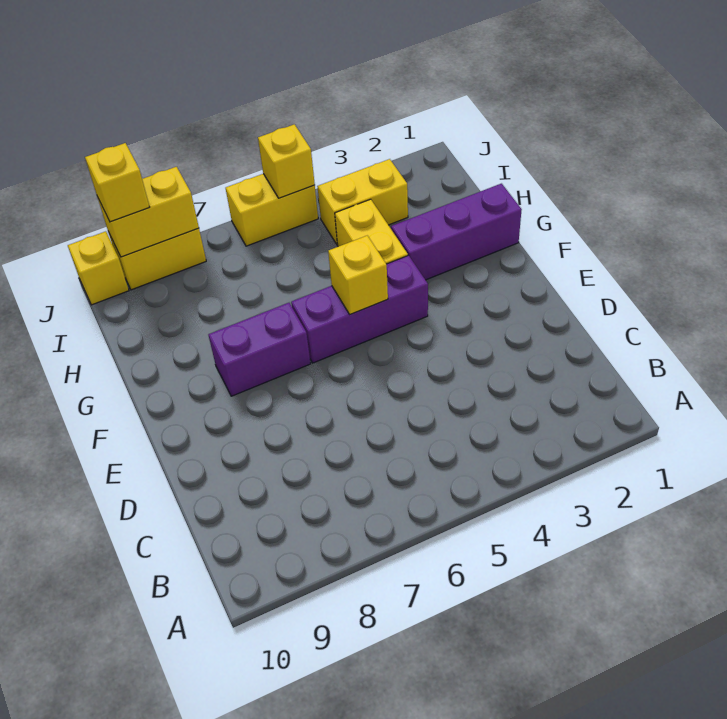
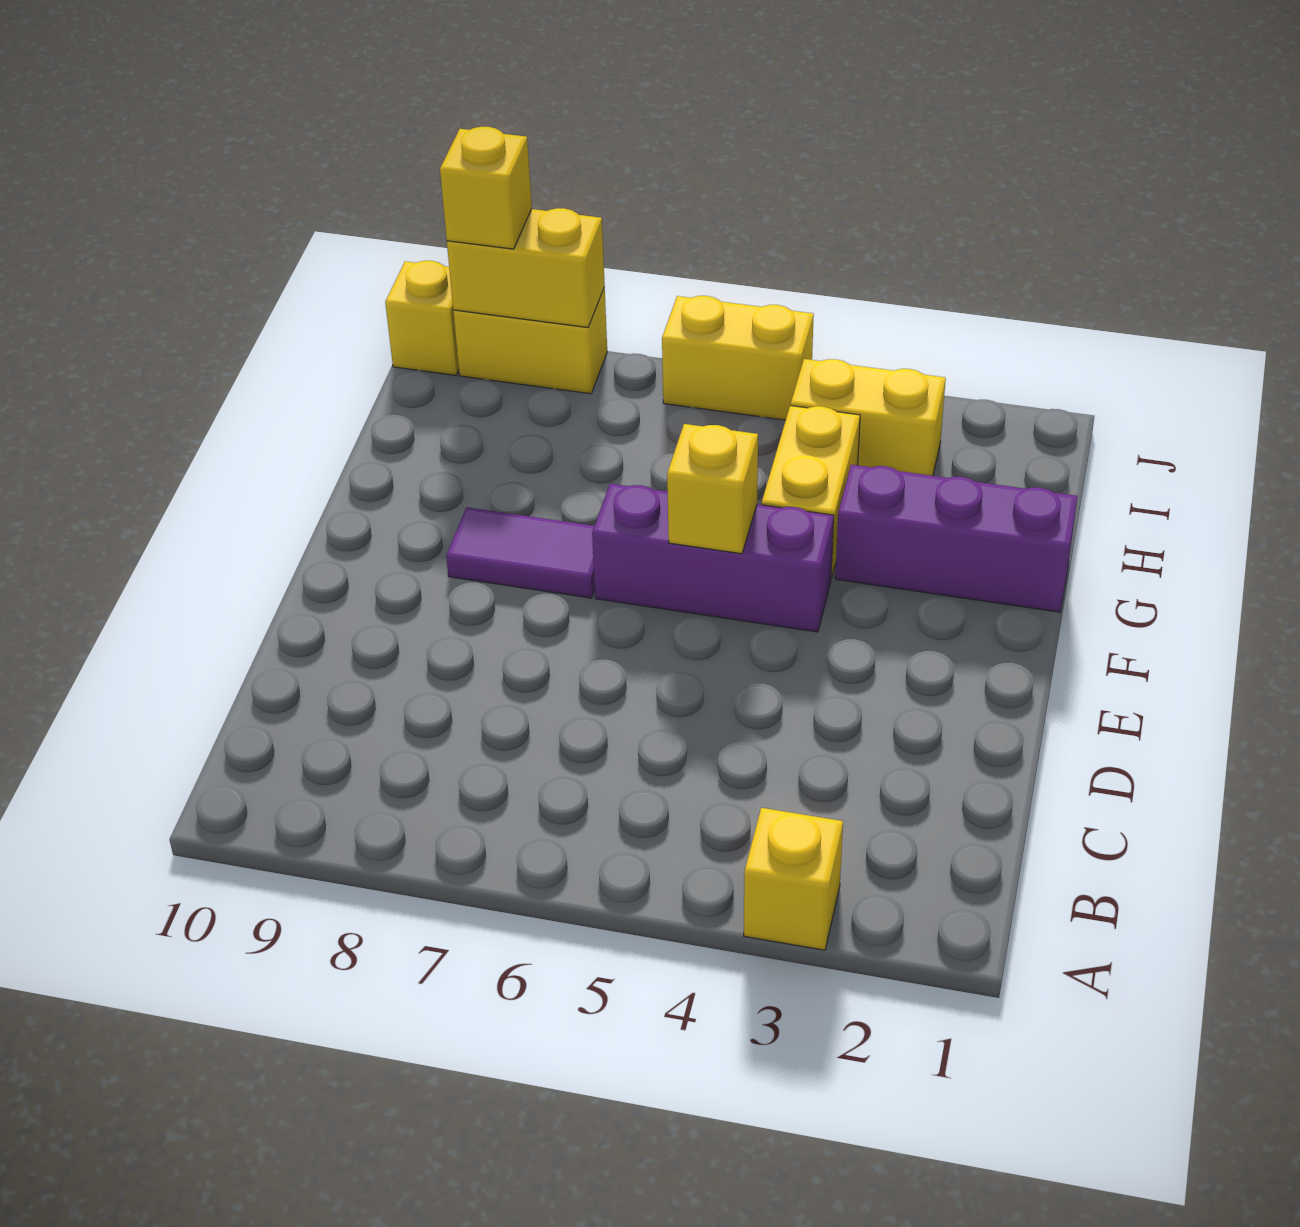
purple 1x2 brick [208,303,311,396] -> purple 1x2 tile [446,507,595,598]
yellow 1x1 brick [258,124,315,198] -> yellow 1x1 brick moved to [744,808,843,950]

